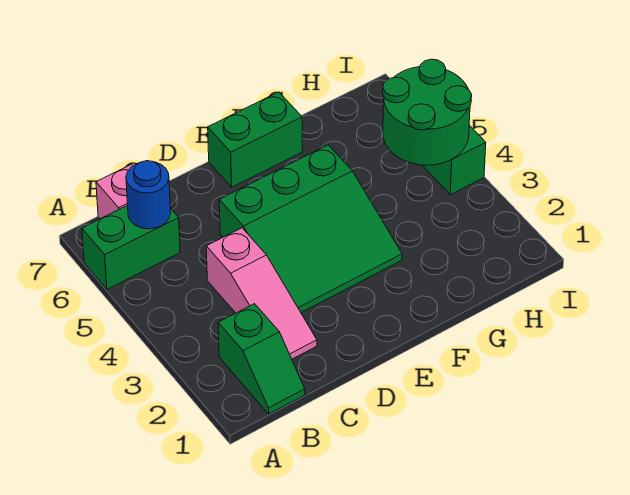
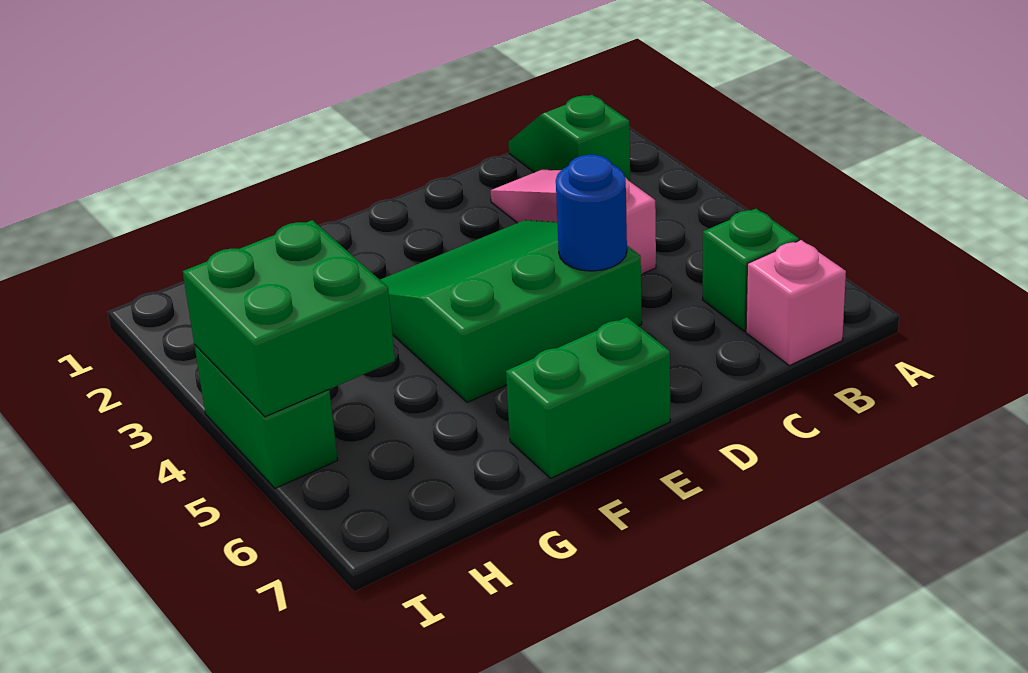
green 1x2 brick [82,205,180,289] -> green 1x1 brick [702,209,799,331]
blue 1x1 round brick [126,161,171,229] -> blue 1x1 round brick moved to [556,155,627,271]
green 2x2 round brick [383,59,472,165] -> green 2x2 brick [183,220,395,417]

